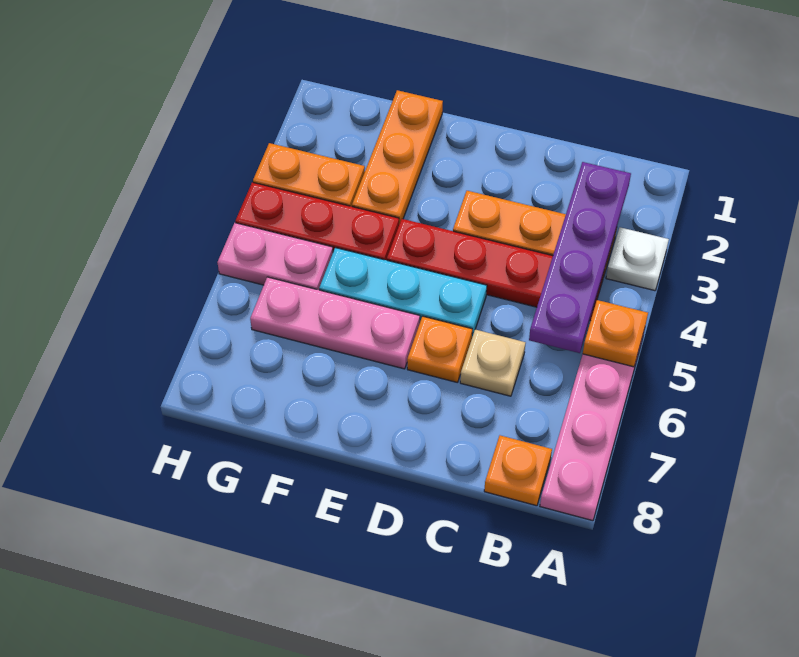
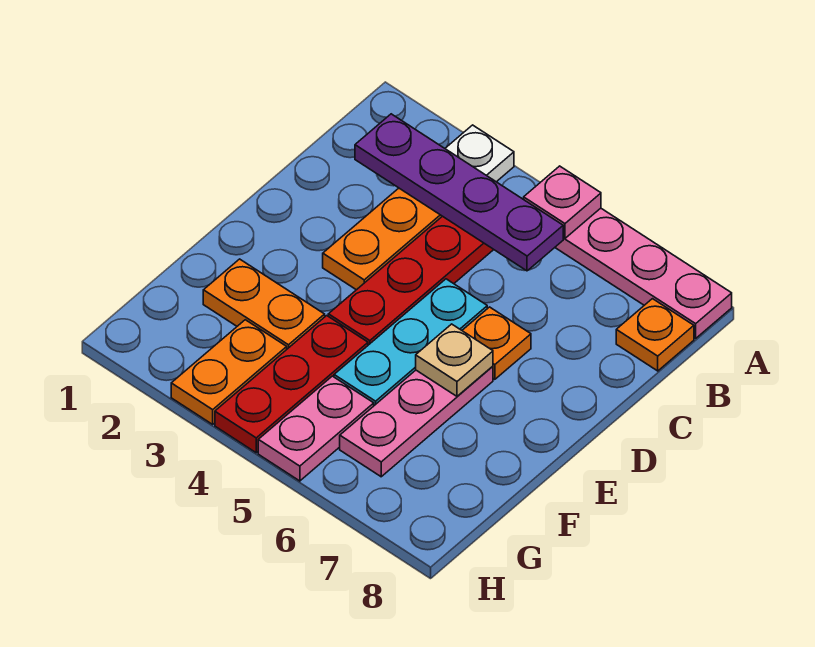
orange 1x1 plate [583,300,648,367] -> pink 1x1 plate [524,166,601,238]
tan 1x1 plate [460,330,526,396] -> tan 1x1 plate moved to [416,324,493,396]
orange 1x3 plate [352,90,443,224] -> orange 1x2 plate [203,259,325,349]

